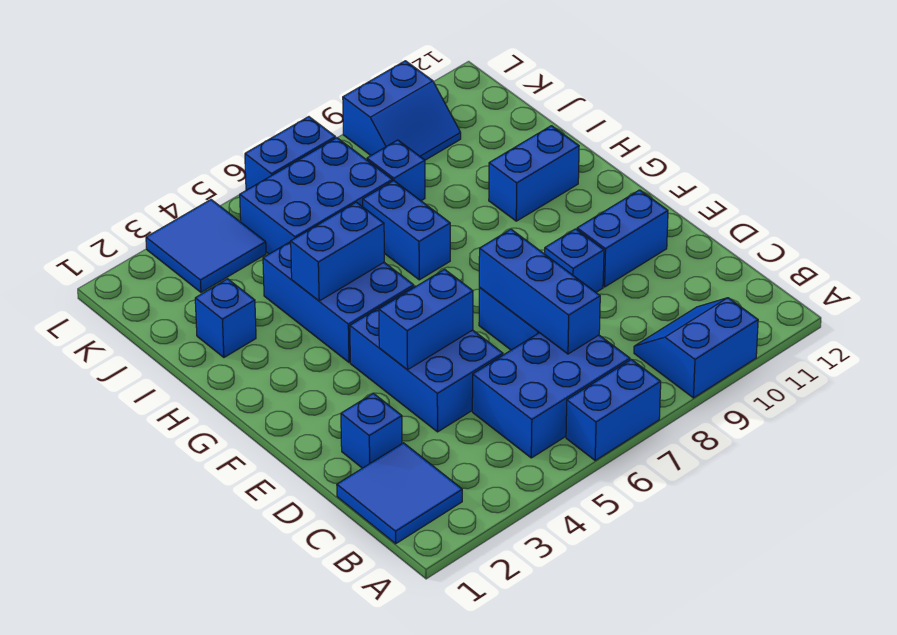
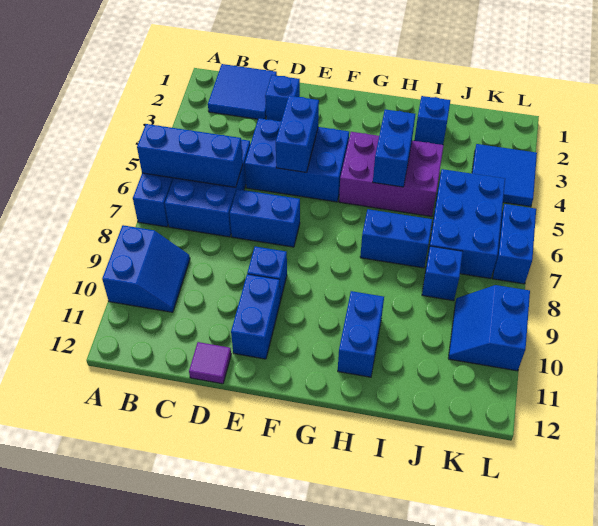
blue 1x3 brick [479,229,600,354] -> blue 1x3 brick moved to [137,124,243,187]
none -> purple 1x1 tile [189,342,231,384]
blue 2x3 brick [263,242,414,362] -> purple 2x3 brick [339,132,444,216]

